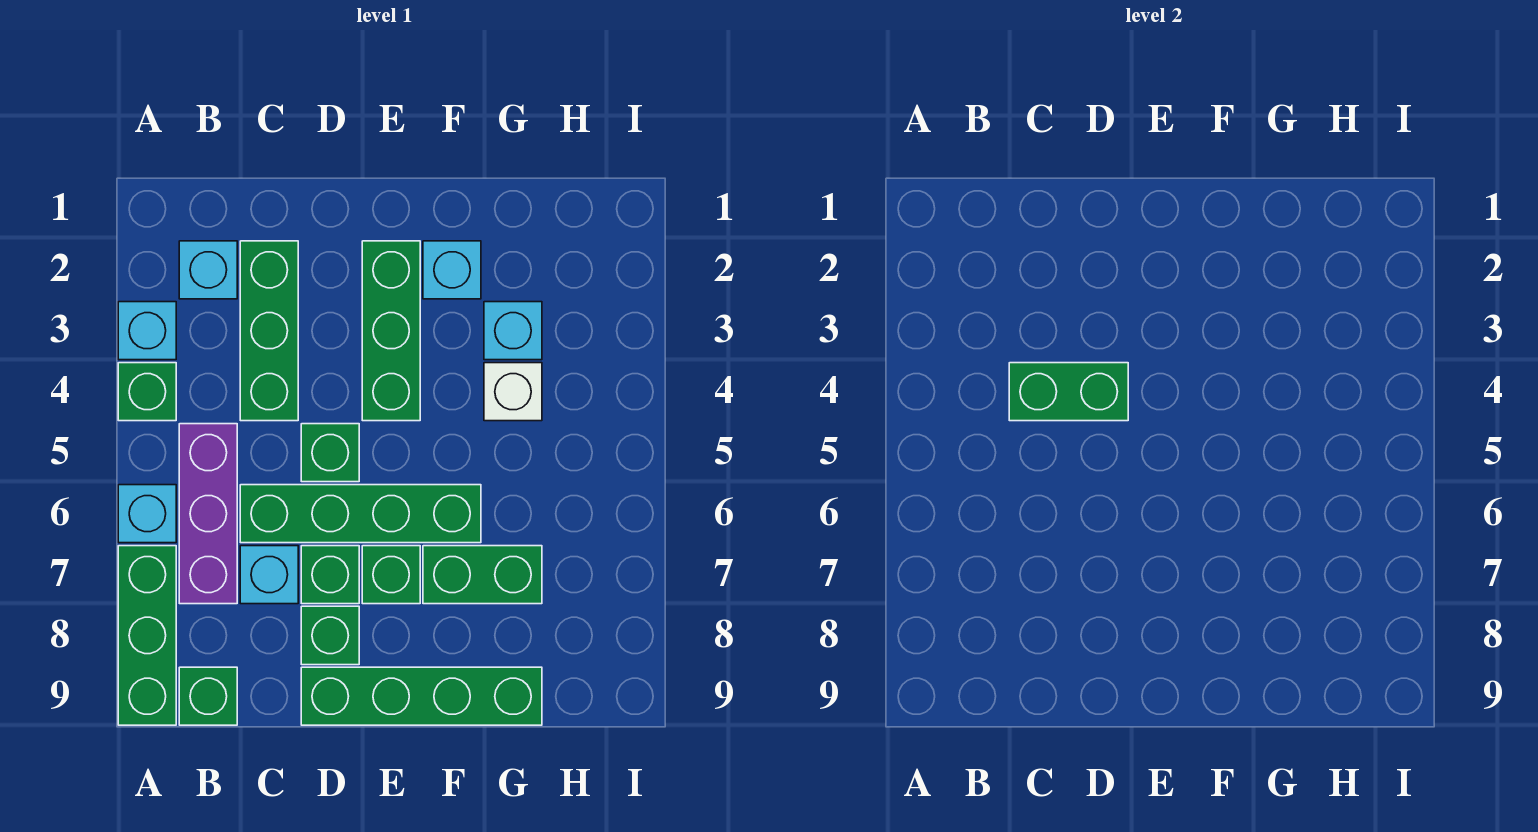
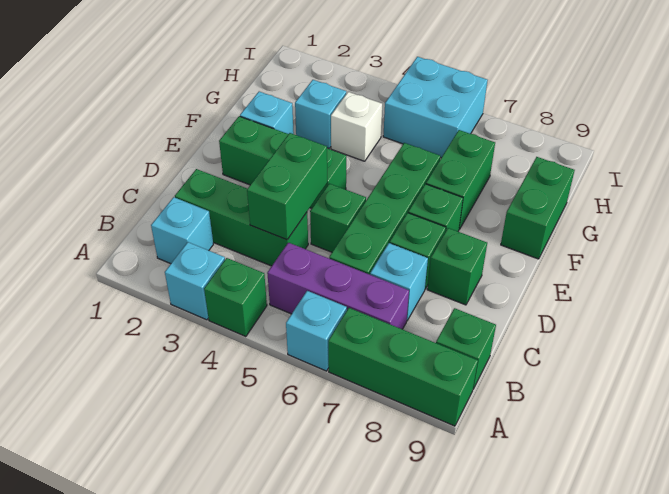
green 1x4 brick [301,667,542,725] -> green 1x2 brick [501,157,575,259]
none -> cyan 2x2 brick [383,57,488,158]

